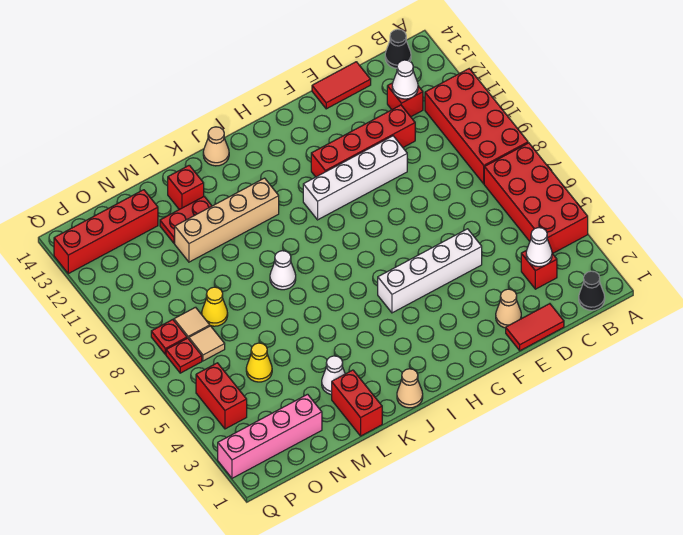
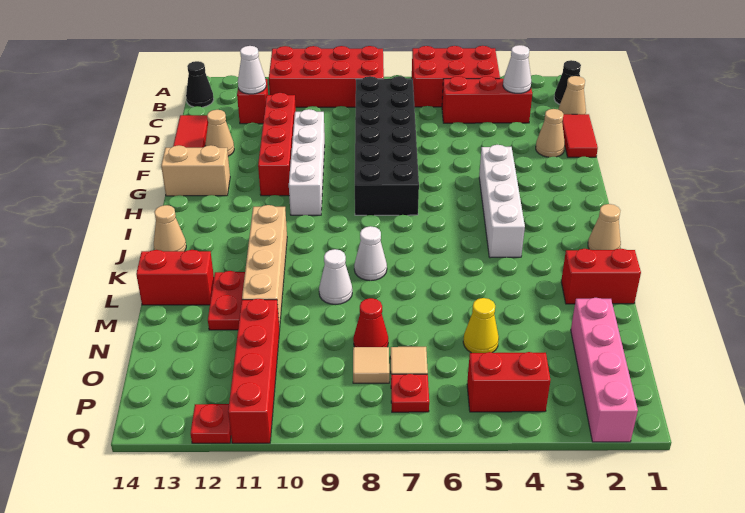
red 2x4 brick [484,143,588,253] -> red 2x3 brick [412,46,500,107]
none -> tan 1x1 cone [558,76,586,114]
red 1x1 brick [521,250,557,289] -> red 1x3 brick [442,76,532,123]
none -> black 2x6 brick [355,76,419,215]
white 1x4 brick [378,229,482,313] -> white 1x4 brick moved to [479,145,525,258]
none -> tan 1x1 cone [205,110,234,156]
none -> tan 1x2 brick [161,145,230,196]
white 1x1 cone [322,356,345,395] -> white 1x1 cone moved to [319,249,352,305]
red 1x1 brick [168,165,204,209] -> red 1x2 brick [136,250,214,305]
yellow 1x1 cone [202,287,228,326] -> red 1x1 cone [353,298,388,347]
red 1x4 brick [54,190,158,274] -> red 1x4 brick moved to [228,299,279,443]
red 1x1 plate [151,320,187,355] -> red 1x1 plate moved to [190,404,231,443]

